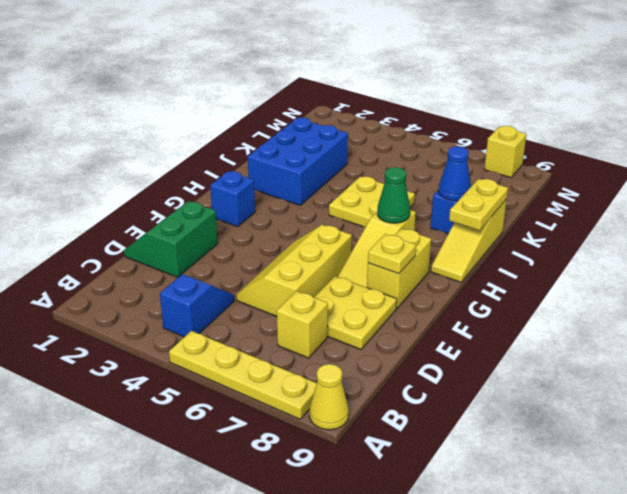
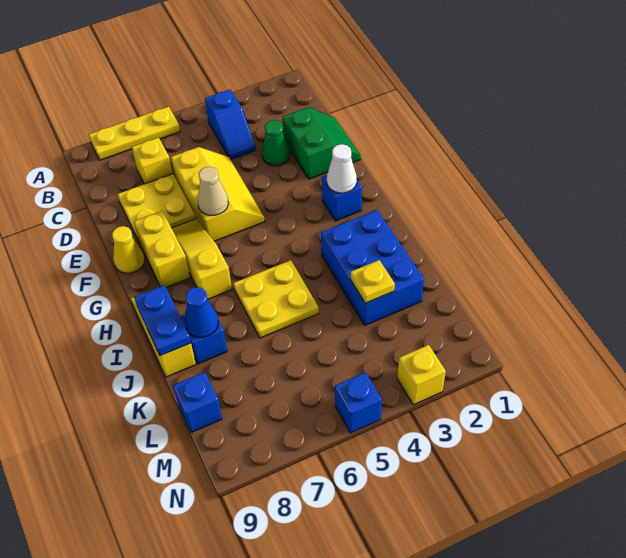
yellow 1x4 plate [169,331,317,419] -> yellow 1x3 plate [89,107,180,160]
yellow 1x1 cone [309,364,349,430] -> yellow 1x1 cone moved to [112,226,145,273]
none -> tan 1x1 cone [197,167,228,215]
yellow 1x1 plate [368,234,416,274] -> yellow 1x1 plate moved to [350,260,395,303]
none -> white 1x1 cone [327,144,357,193]
green 1x1 cone [377,167,410,223] -> green 1x1 cone moved to [262,120,290,166]
yellow 1x2 plate [449,179,508,230] -> blue 1x2 plate [134,285,191,356]
none -> blue 1x1 brick [173,372,222,433]
none -> blue 1x1 brick [335,372,382,433]
yellow 1x1 brick [484,126,526,178] -> yellow 1x1 brick moved to [397,345,446,405]

